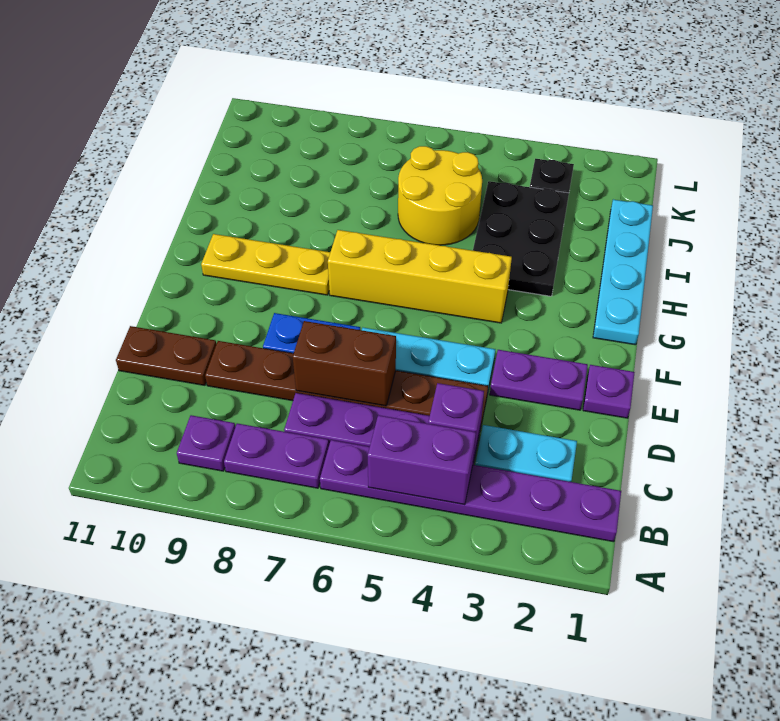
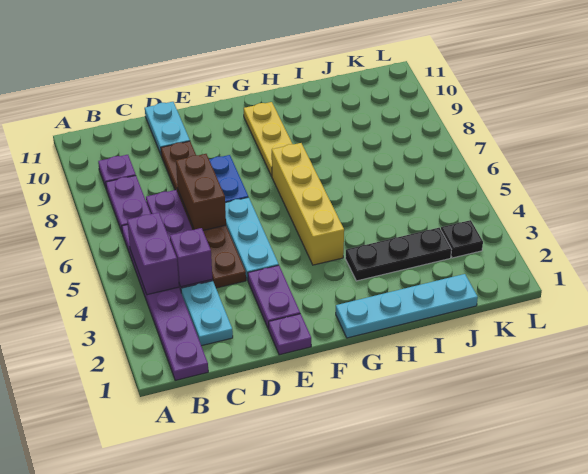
brown 1x2 plate [116,326,216,385] -> cyan 1x2 plate [145,102,190,154]
black 2x3 plate [473,181,569,296] -> black 1x3 plate [345,228,451,281]
yellow 2x2 round brick [398,146,482,245] -> none

